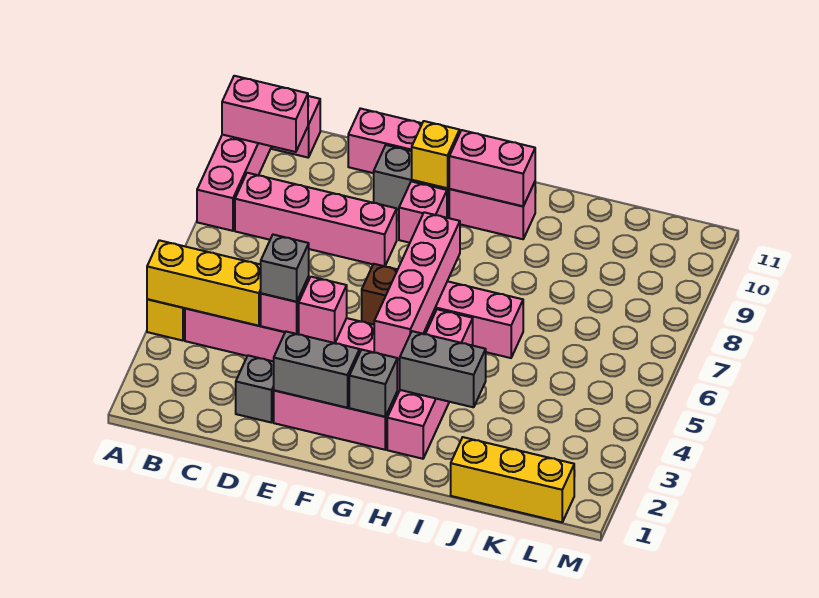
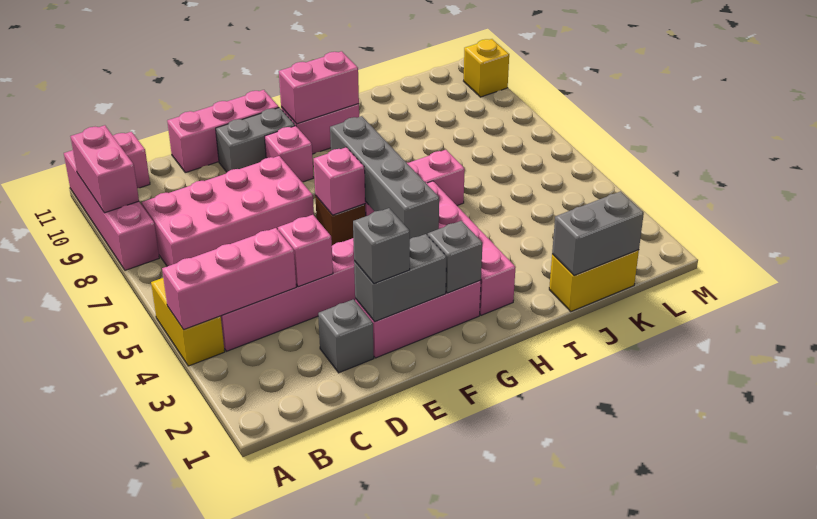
yellow 1x3 brick [147,240,261,326] -> pink 1x3 brick [162,228,296,330]
pink 1x2 brick [222,76,308,152] -> pink 1x2 brick turned to [71,125,139,213]
pink 1x4 brick [235,173,397,266] -> pink 2x4 brick [142,156,314,266]
grey 1x1 brick [261,235,309,302] -> grey 1x1 brick moved to [353,208,410,283]
pink 1x1 brick [299,277,347,343] -> pink 1x1 brick moved to [314,147,365,215]
yellow 1x1 brick [412,121,460,188] -> yellow 1x1 brick moved to [464,39,509,97]
pink 1x4 brick [374,212,460,359] -> grey 1x4 brick [330,116,439,239]
grey 1x2 brick [399,331,486,407] -> grey 1x2 brick moved to [552,191,644,275]
yellow 1x3 brick [451,437,574,522] -> yellow 1x2 brick [549,250,639,311]

